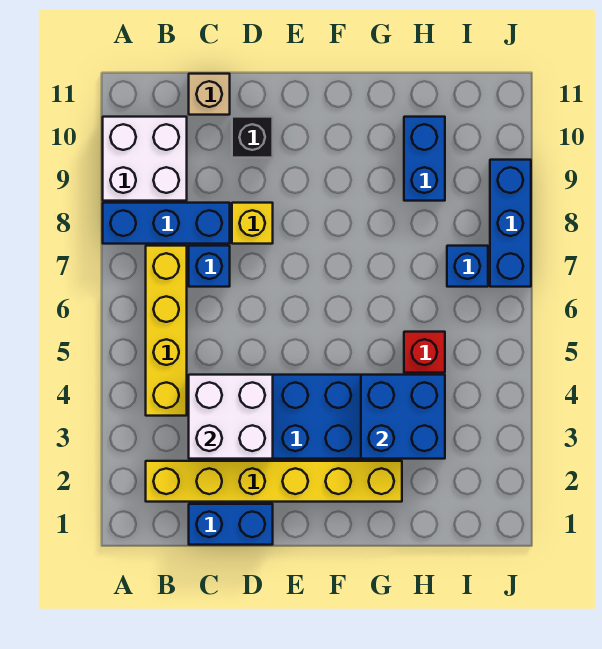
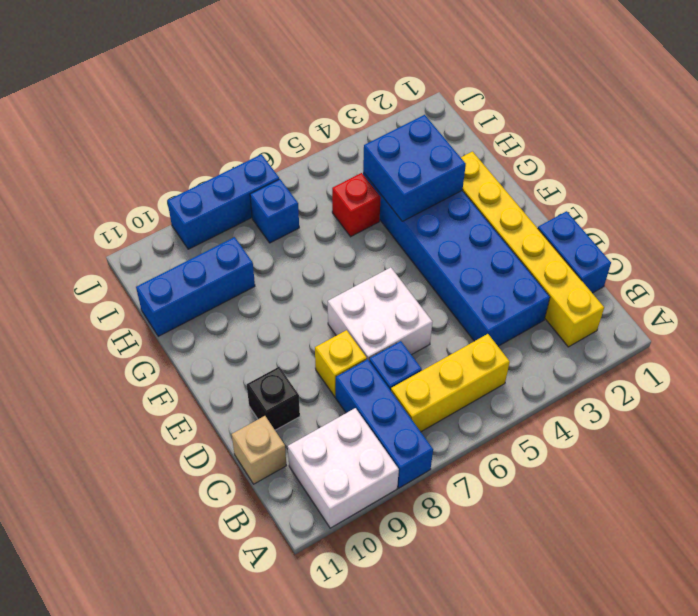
yellow 1x4 brick [146,246,187,416] -> yellow 1x3 brick [391,334,510,432]
white 2x2 brick [189,375,273,459] -> white 2x2 brick moved to [328,267,432,360]
blue 1x2 brick [404,117,445,201] -> blue 1x3 brick [136,237,255,336]

